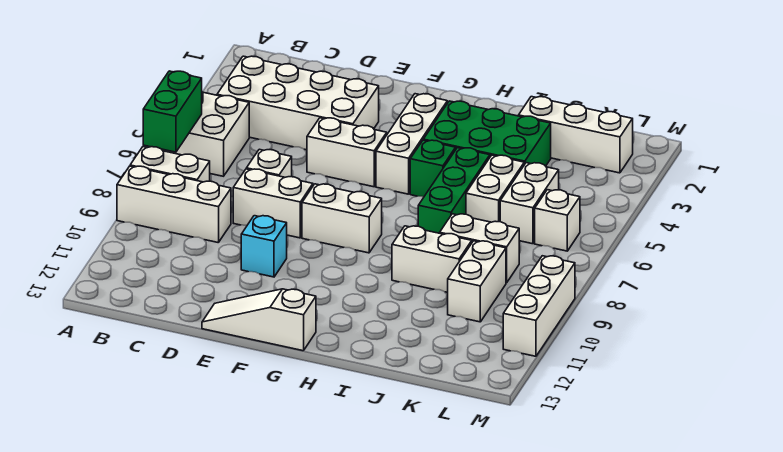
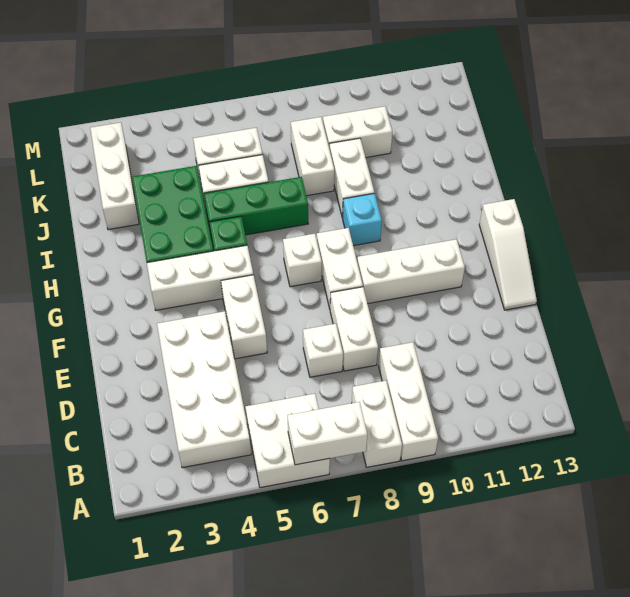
green 1x2 brick [143,71,202,152] -> white 1x2 brick [287,402,367,465]
cyan 1x1 brick [241,216,287,277] -> cyan 1x1 brick moved to [343,193,382,246]
white 1x1 brick [535,190,580,251] -> white 1x1 brick moved to [283,234,322,287]
white 1x3 brick [503,256,575,356] -> white 1x3 brick moved to [357,239,465,304]

